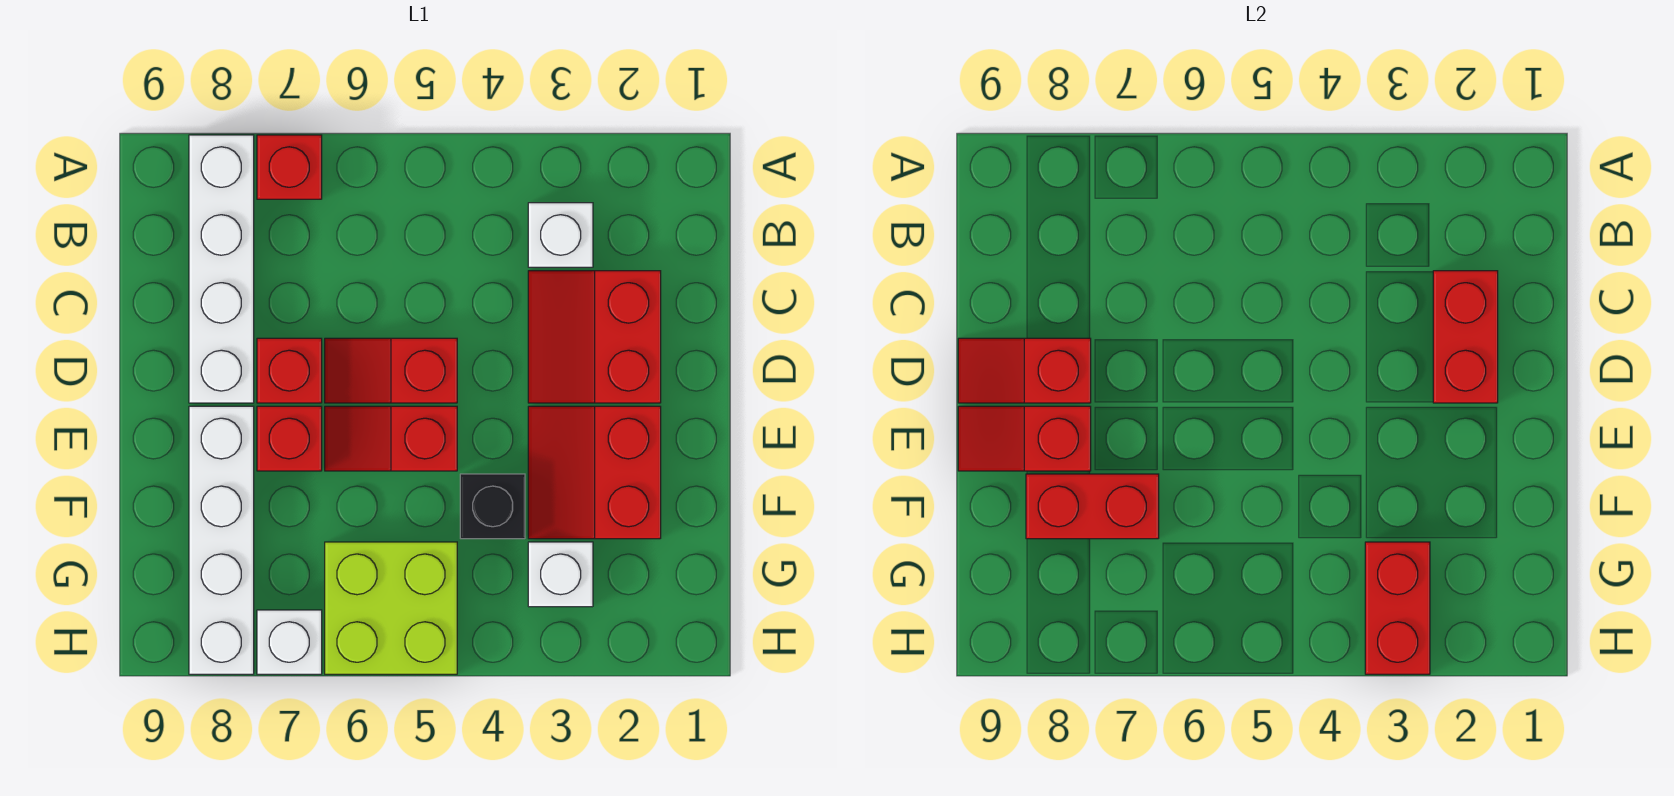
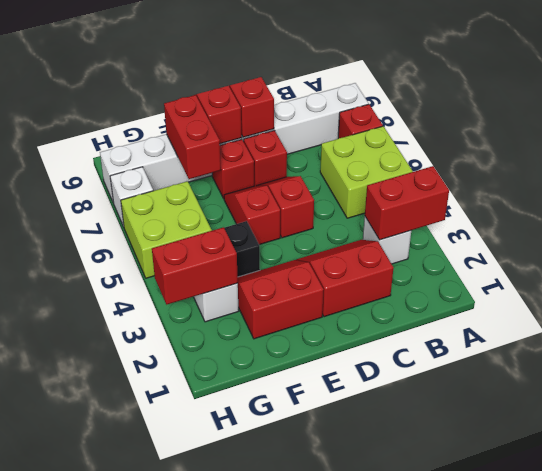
none -> lime 2x2 brick [320,126,413,218]
red 1x2 brick [1433,271,1498,403] -> red 1x2 brick moved to [365,166,449,240]

